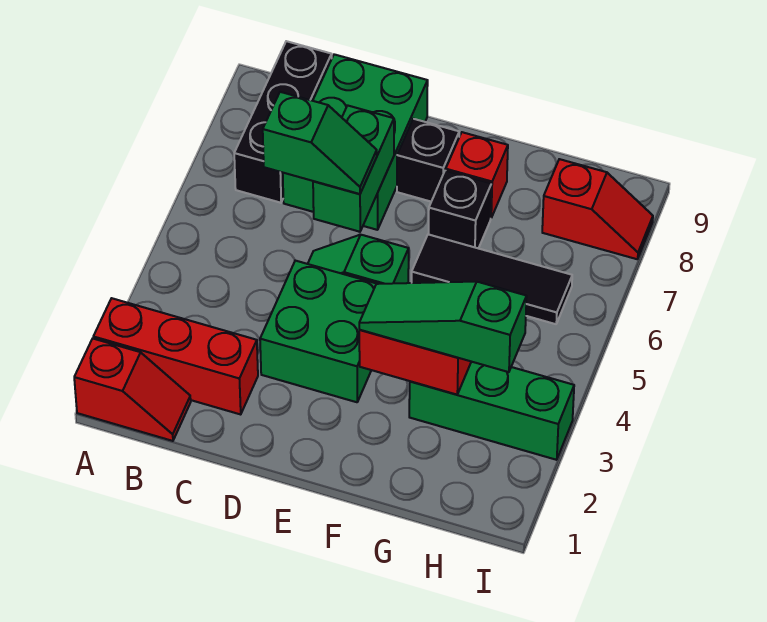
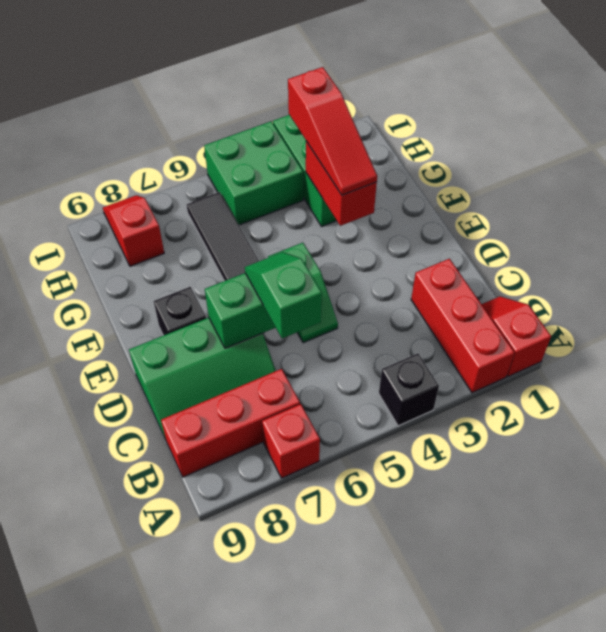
black 1x3 brick [234,41,332,203] -> red 1x3 brick [161,369,300,477]
green 2x3 brick [283,54,428,230] -> green 2x3 slope [129,318,276,439]
green 2x2 brick [260,261,376,402] -> green 2x2 brick moved to [204,122,303,225]
green 1x3 slope [359,282,527,372] -> red 1x3 slope [288,67,377,195]
black 1x1 brick [429,171,491,248] -> black 1x1 brick moved to [379,353,439,426]
red 1x1 brick [446,132,508,218] -> red 1x1 brick moved to [262,404,320,478]

